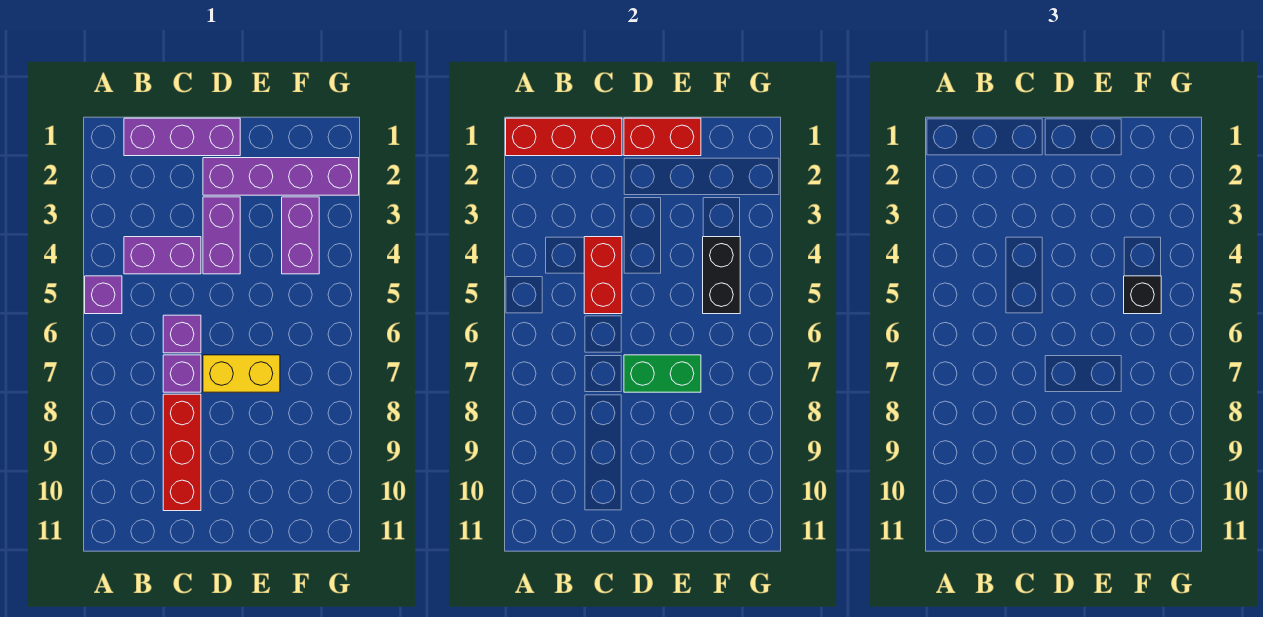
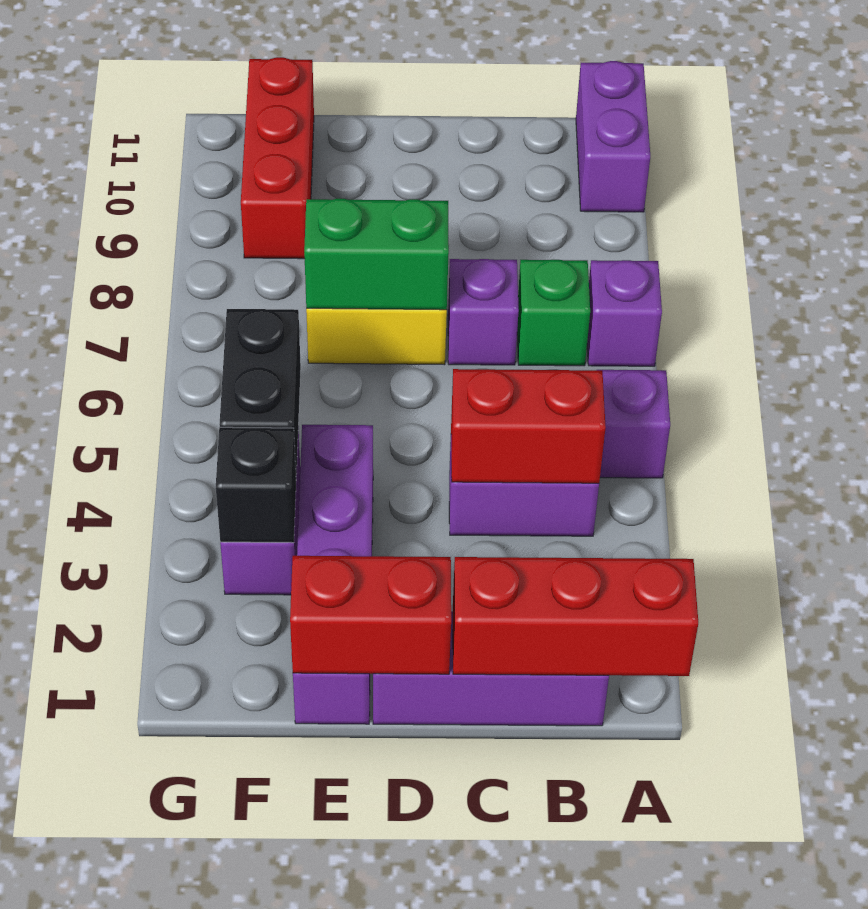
none -> green 1x1 brick [517,260,590,366]
red 1x2 brick [584,237,622,314] -> red 1x2 brick turned to [451,369,606,483]
purple 1x1 brick [163,315,201,353] -> purple 1x1 brick moved to [587,260,662,366]
red 1x3 brick [163,394,201,511] -> red 1x3 brick moved to [241,57,314,259]
purple 1x4 brick [203,158,359,195] -> purple 1x4 brick turned to [293,425,373,724]
purple 1x2 brick [203,197,240,274] -> purple 1x2 brick moved to [576,61,650,212]
black 1x1 brick [1124,276,1161,314] -> black 1x1 brick moved to [216,427,296,543]

